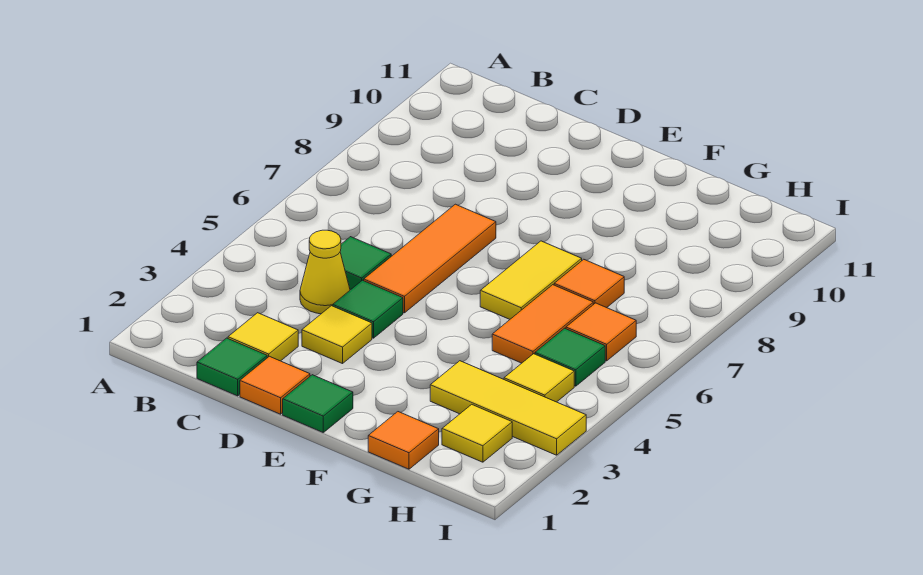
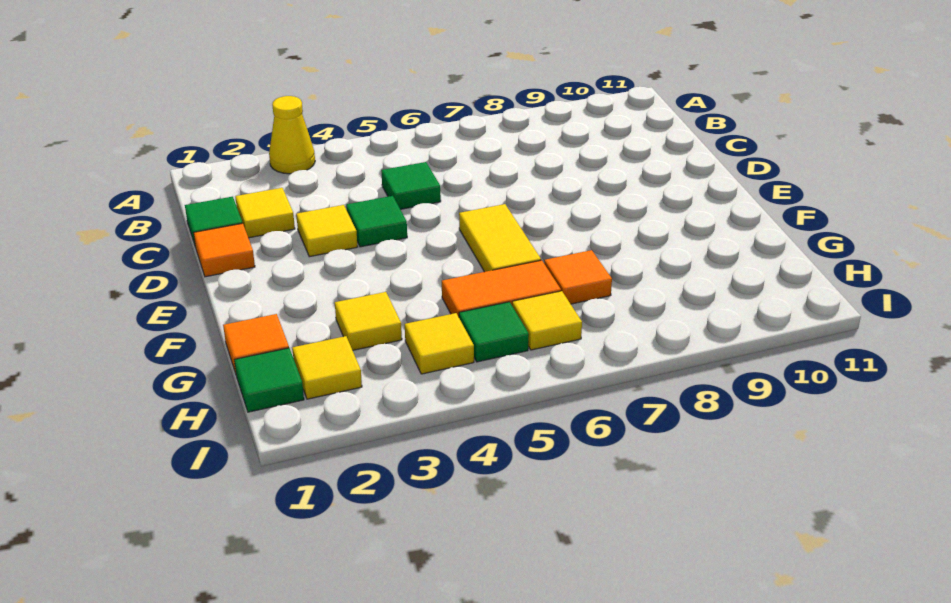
yellow 1x1 cone [300,230,350,314] -> yellow 1x1 cone moved to [269,96,315,174]
orange 1x3 tile [364,204,496,313] -> none
green 1x1 tile [283,375,353,432] -> green 1x1 tile moved to [234,348,304,412]
yellow 1x2 tile [480,241,582,319] -> yellow 1x2 tile turned to [459,204,541,272]
yellow 1x3 tile [430,361,586,455] -> yellow 1x1 tile [335,292,402,350]
orange 1x1 tile [566,303,636,361] -> yellow 1x1 tile [512,291,582,350]

